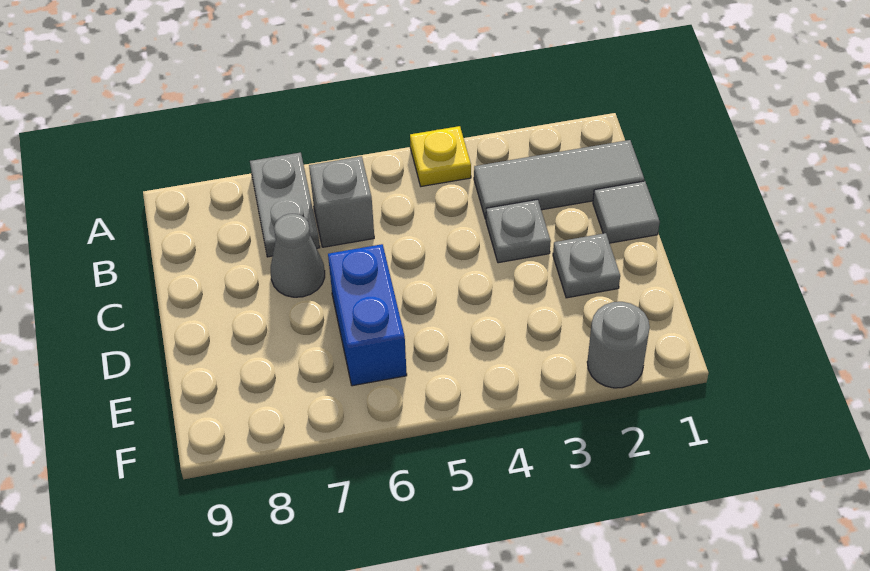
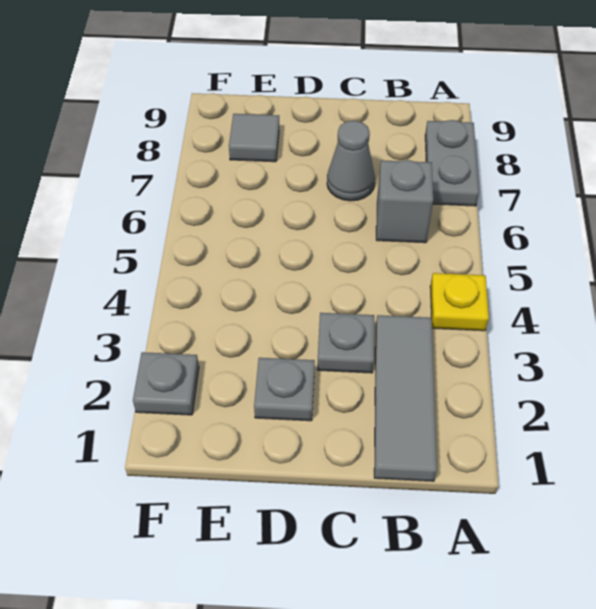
grey 1x2 plate [250,153,320,257] -> grey 1x2 plate turned to [425,120,479,206]
grey 1x1 tile [593,181,660,243] -> grey 1x1 tile moved to [229,114,279,162]
blue 1x2 brick [328,244,407,386] -> none
grey 1x1 round brick [587,302,650,388] -> grey 1x1 plate [133,352,199,415]

